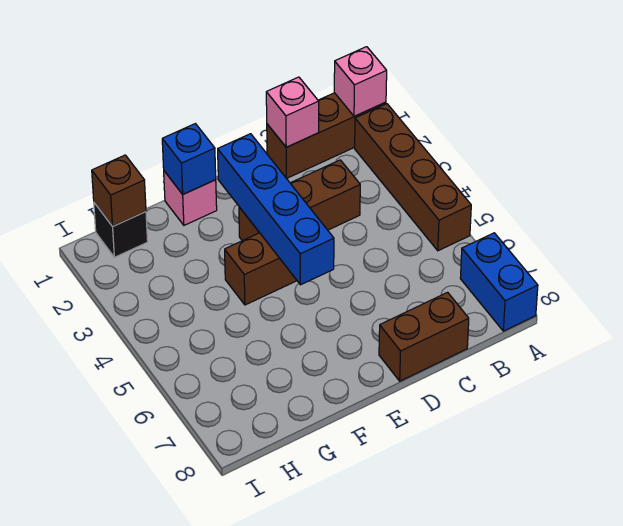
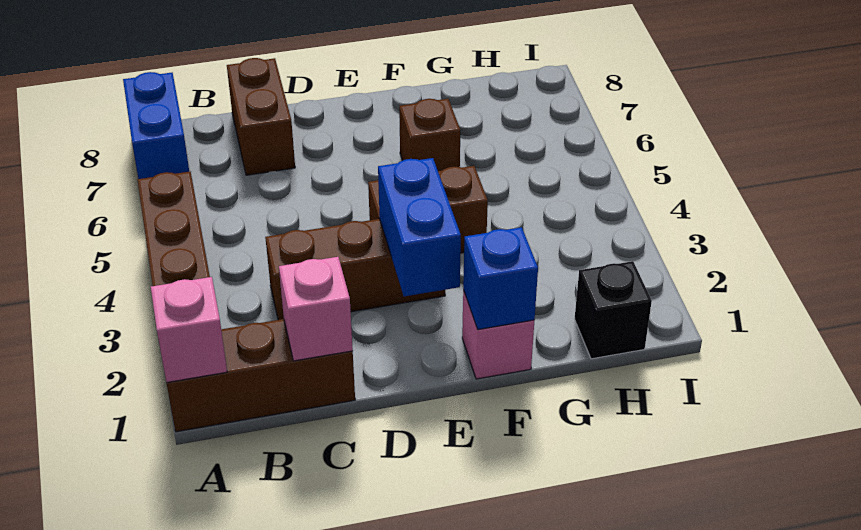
brown 1x2 brick [379,292,469,381] -> brown 1x2 brick turned to [227,58,295,175]
blue 1x4 brick [218,134,334,285] -> blue 1x2 brick [378,158,461,296]
brown 1x1 brick [92,155,146,226] -> brown 1x1 brick moved to [399,99,460,171]

